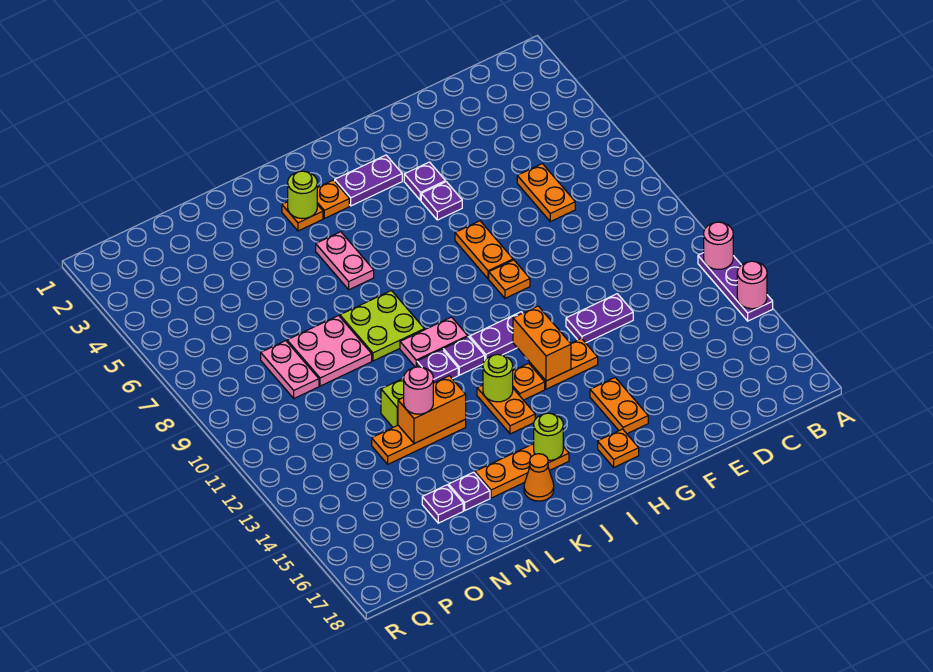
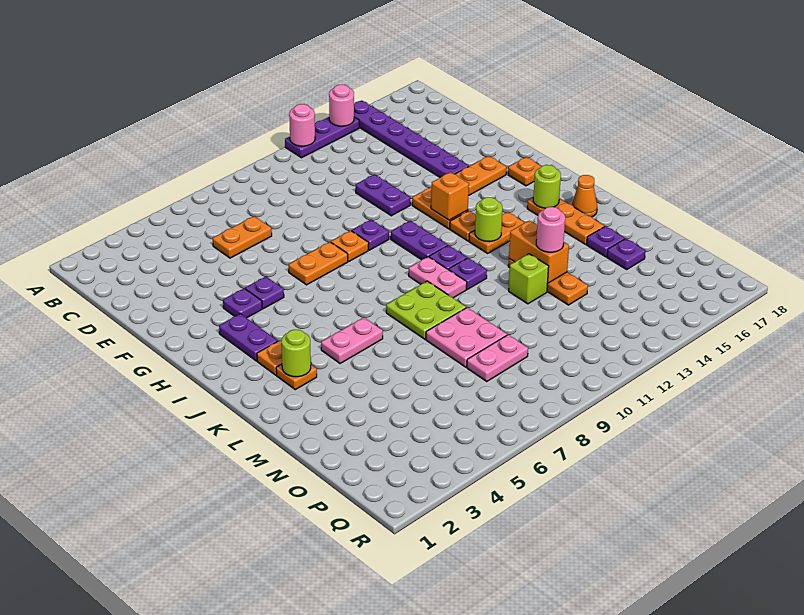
none -> purple 1x6 plate [354,100,469,177]
none -> purple 1x1 plate [352,220,389,250]
orange 1x2 brick [513,306,571,381] -> orange 1x1 brick [431,172,469,220]

